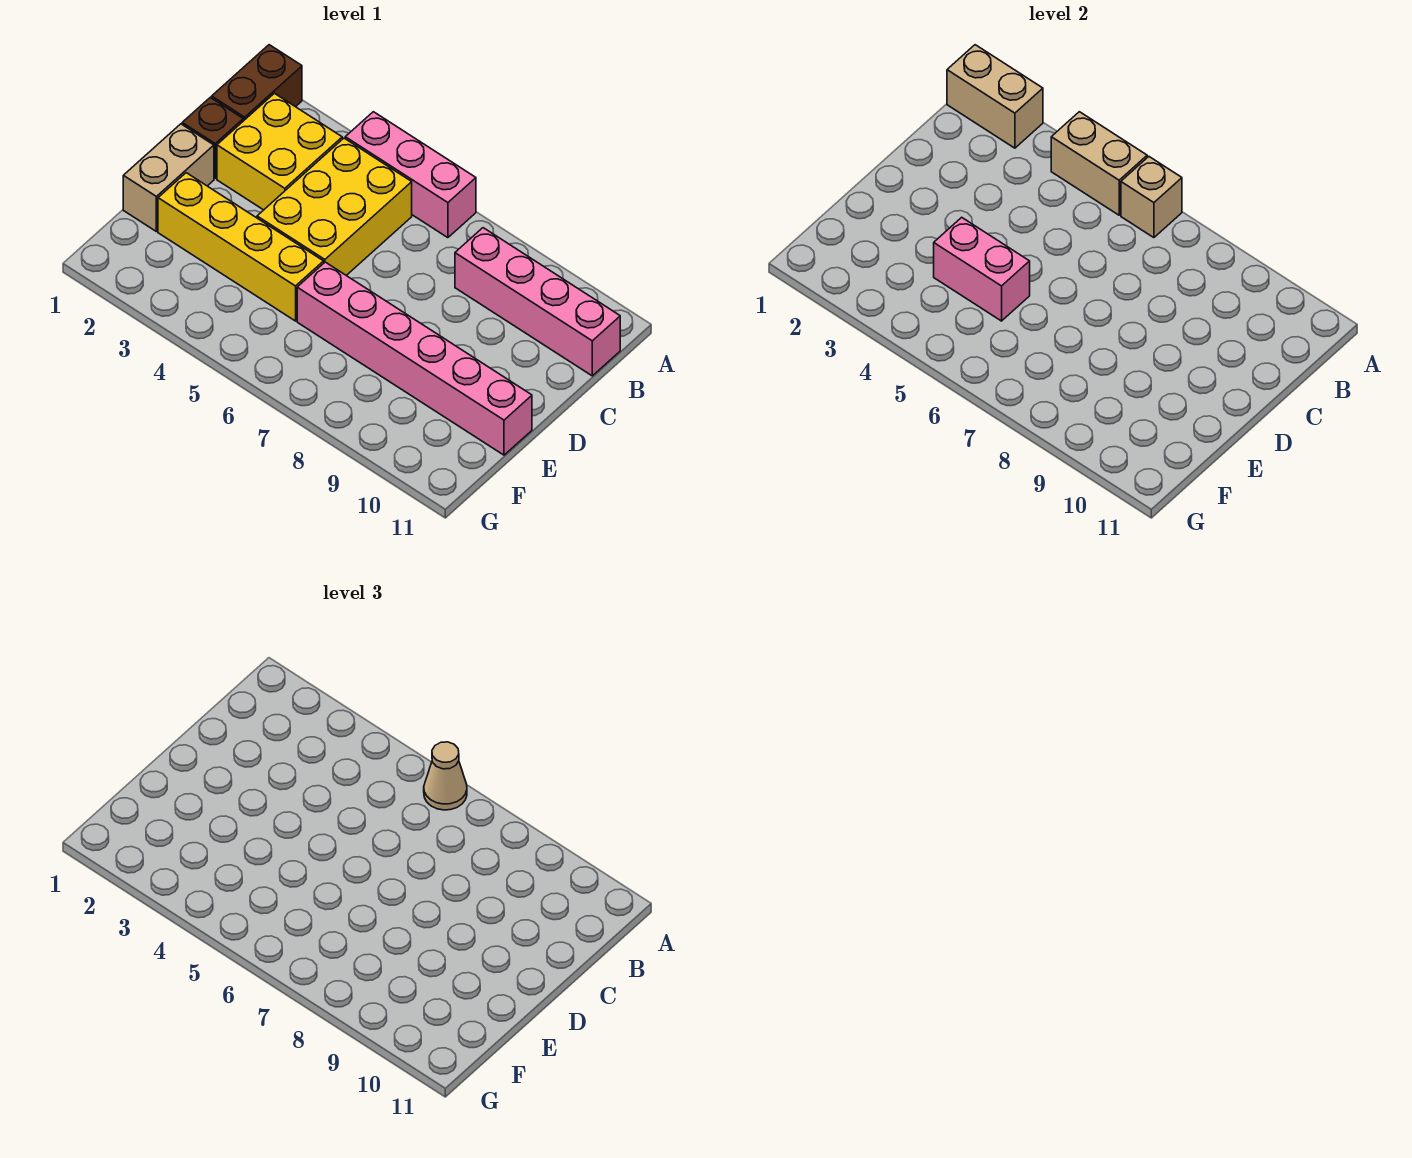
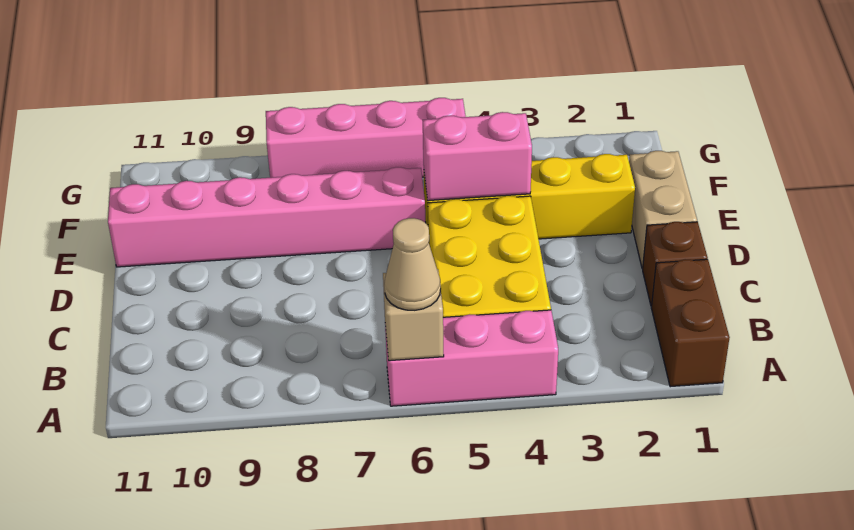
tan 1x2 brick [947,45,1043,148] -> none
tan 1x2 brick [1051,112,1147,215] -> none
yellow 2x2 brick [217,93,342,210] -> none
pink 1x4 brick [455,228,620,376] -> pink 1x4 brick moved to [266,98,466,178]

